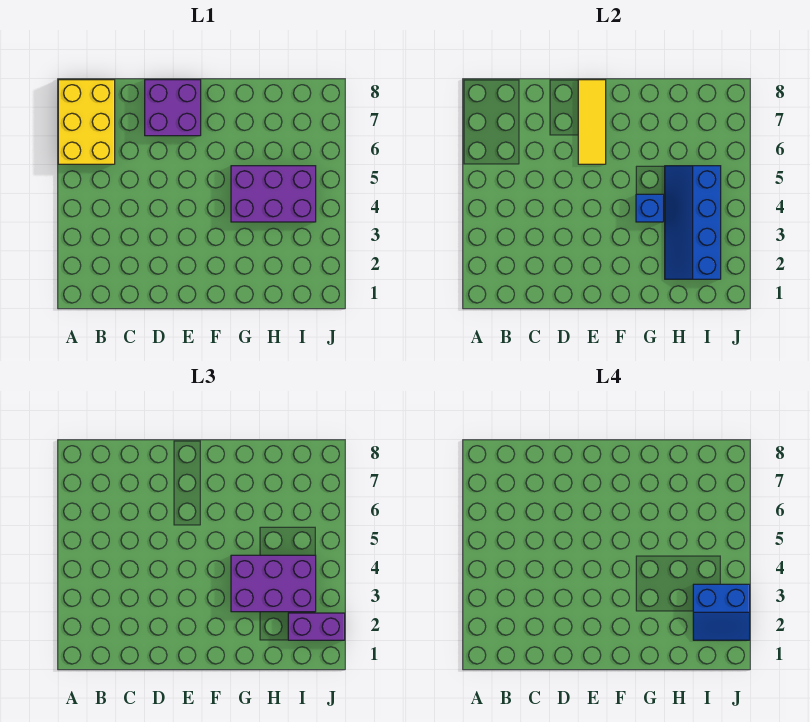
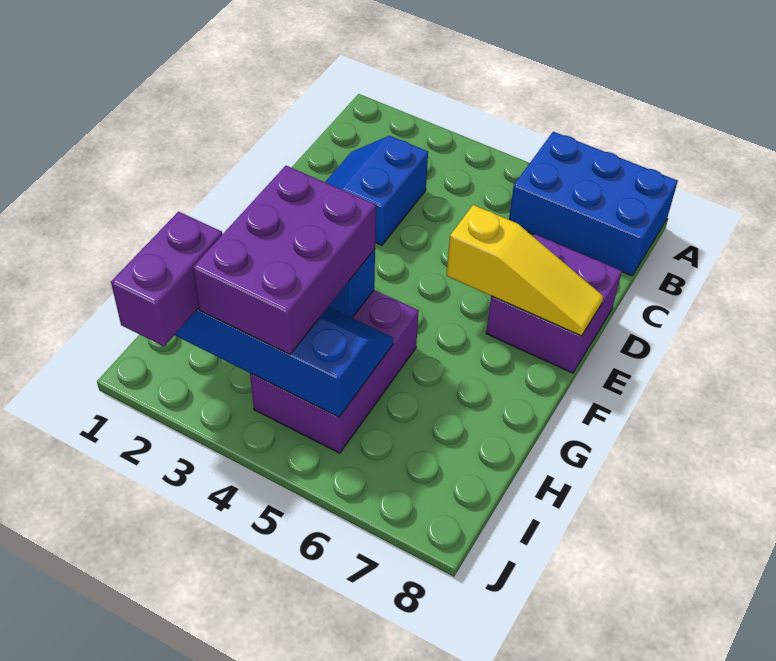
yellow 2x3 brick [58,80,115,164] -> blue 2x3 brick [509,132,678,276]
yellow 1x3 tile [578,80,606,164] -> yellow 1x3 slope [446,205,603,336]
blue 2x2 slope [693,584,750,640] -> blue 2x2 slope moved to [325,136,428,245]

